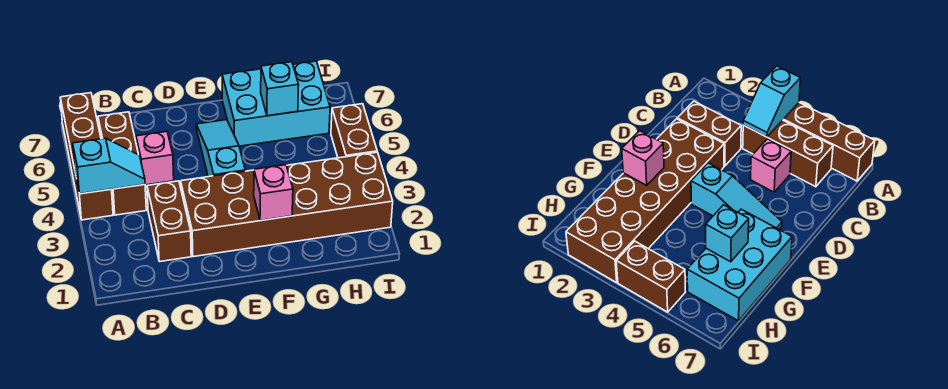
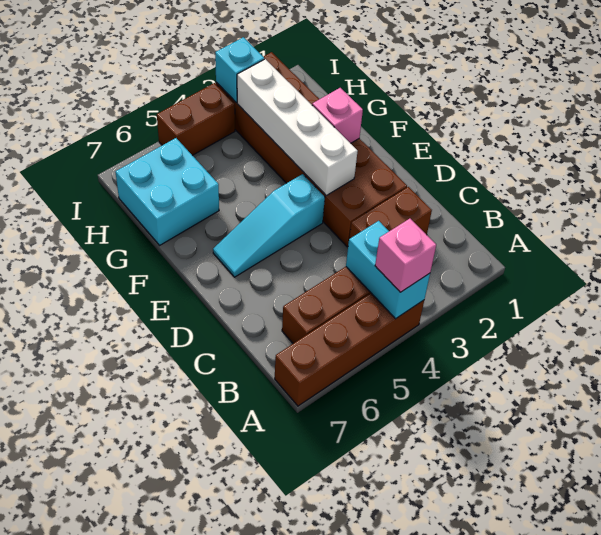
cyan 1x2 slope [73,138,145,194] -> cyan 1x2 brick [346,221,430,319]
pink 1x1 brick [136,132,174,185] -> pink 1x1 brick moved to [375,219,436,292]
none -> white 1x4 brick [237,59,358,195]
cyan 2x3 brick [222,61,330,146] -> cyan 2x2 brick [116,138,219,245]
cyan 1x1 brick [261,62,299,116] -> cyan 1x1 brick moved to [215,37,264,102]

